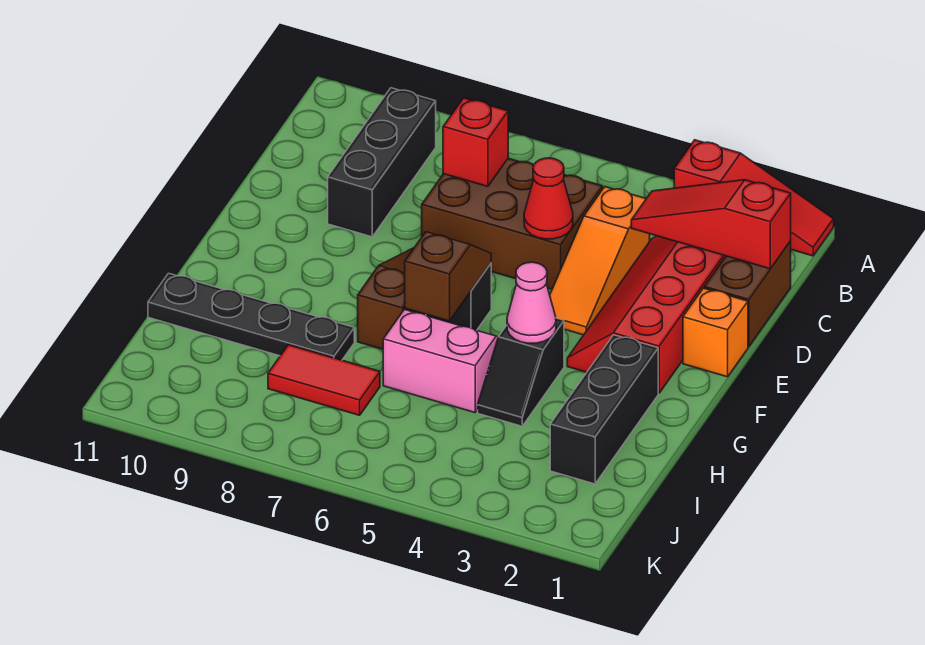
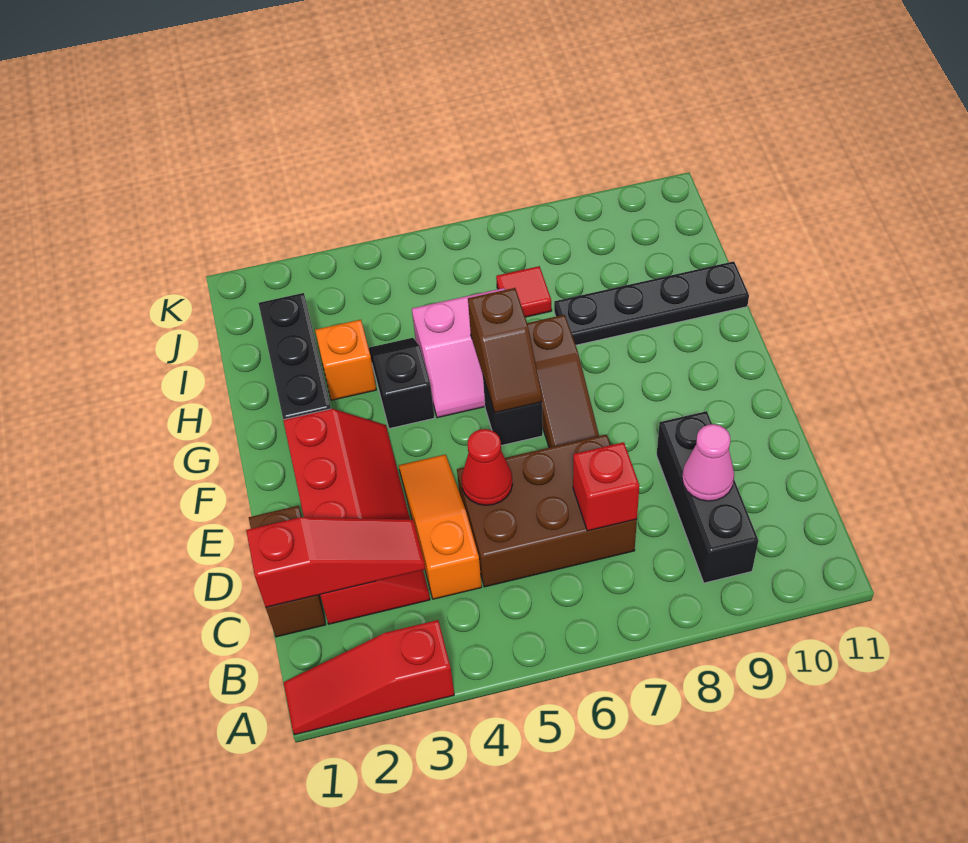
orange 1x1 brick [683,288,748,377] -> orange 1x1 brick moved to [315,320,376,400]
pink 1x1 cone [507,262,556,343] -> pink 1x1 cone moved to [682,424,734,501]
red 1x2 tile [268,345,380,415] -> red 1x1 tile [496,266,552,317]

